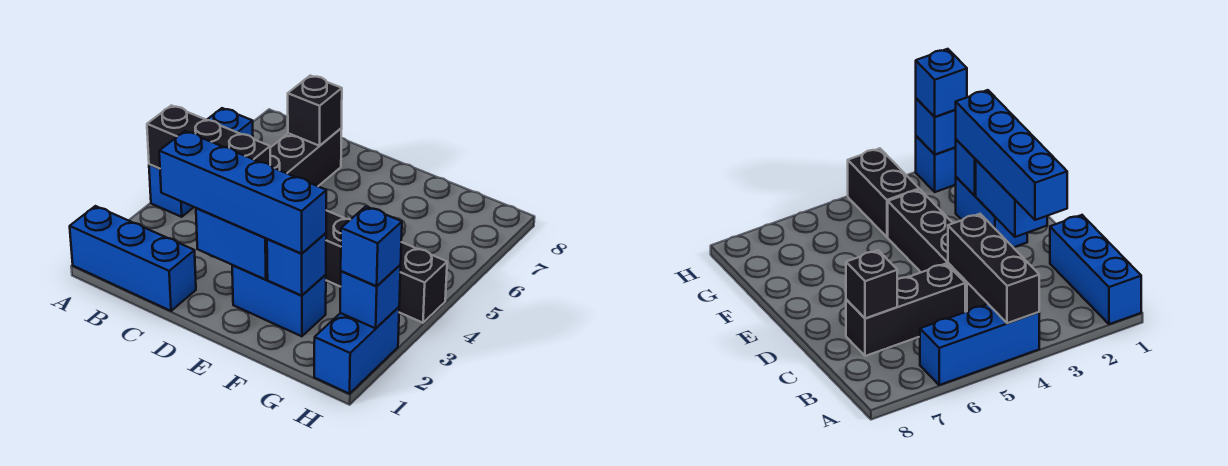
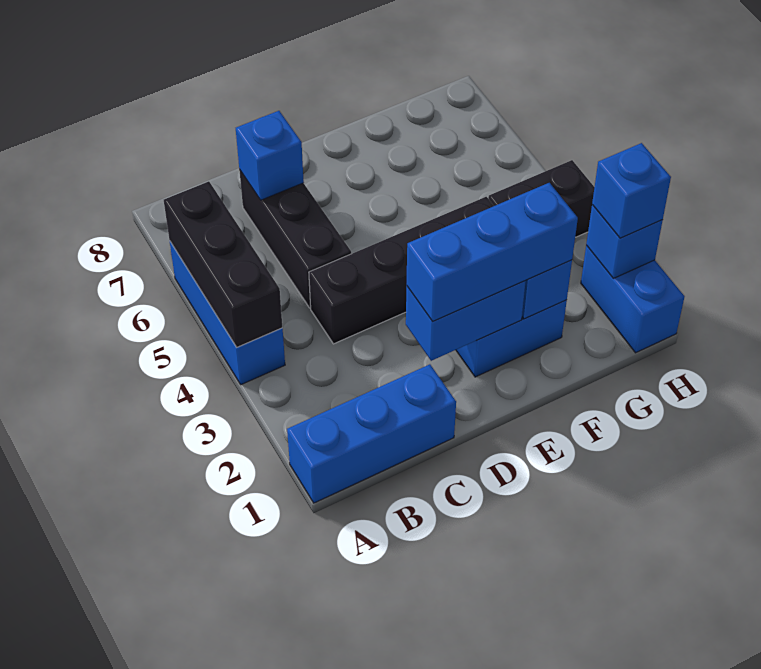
black 1x3 brick [147,105,270,168] -> black 1x3 brick turned to [164,181,282,347]
blue 1x4 brick [159,131,326,254] -> blue 1x3 brick [406,182,578,321]
black 1x1 brick [288,76,342,146] -> blue 1x1 brick [236,111,304,200]

